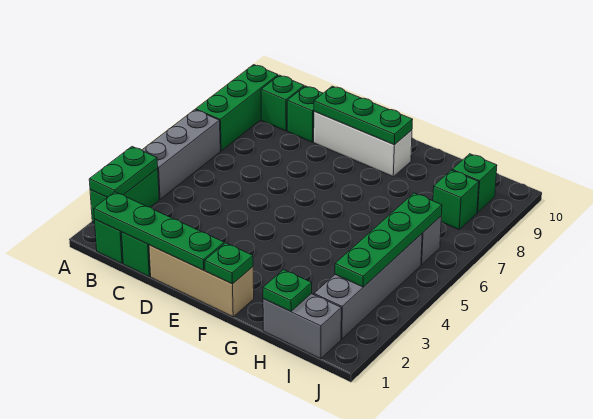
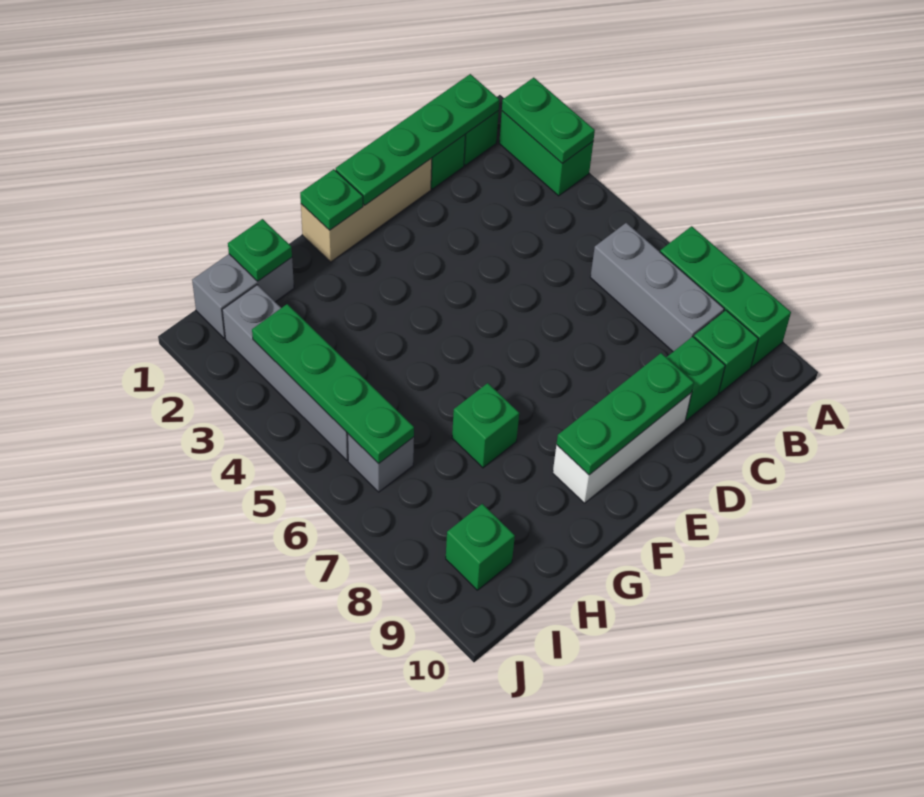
grey 1x3 brick [142,110,220,199] -> grey 1x3 brick moved to [590,223,724,352]
green 1x1 brick [433,170,479,229] -> green 1x1 brick moved to [452,383,519,468]

